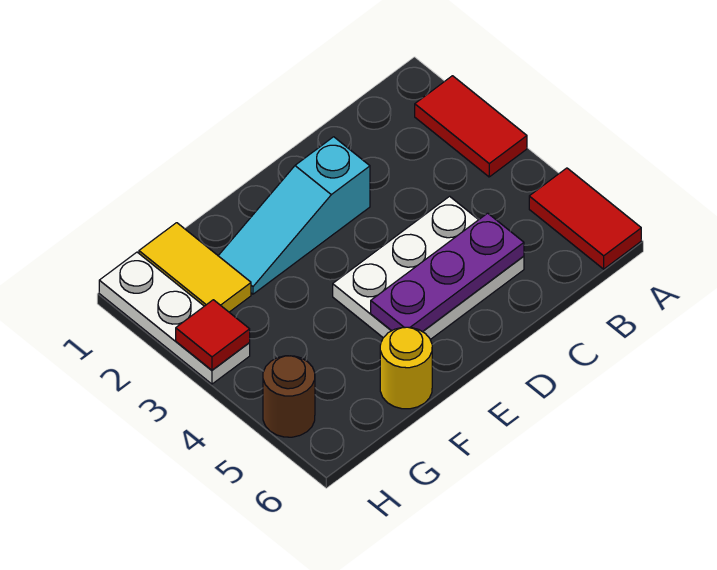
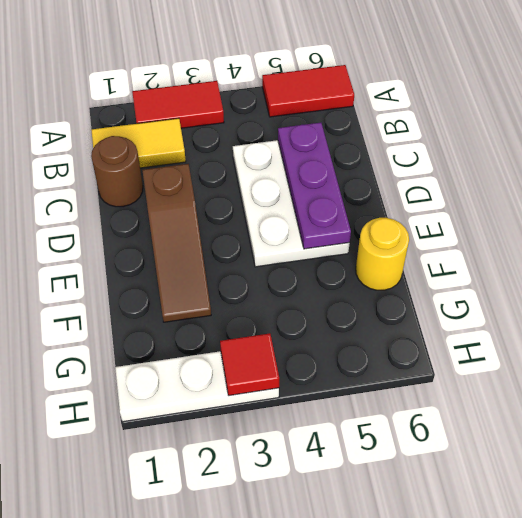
cyan 1x3 slope [218,137,370,294] -> brown 1x3 slope [142,164,211,322]
yellow 1x2 tile [139,223,251,312] -> yellow 1x2 tile moved to [91,118,186,168]
brown 1x1 round brick [263,356,315,437] -> brown 1x1 round brick moved to [91,136,143,207]

